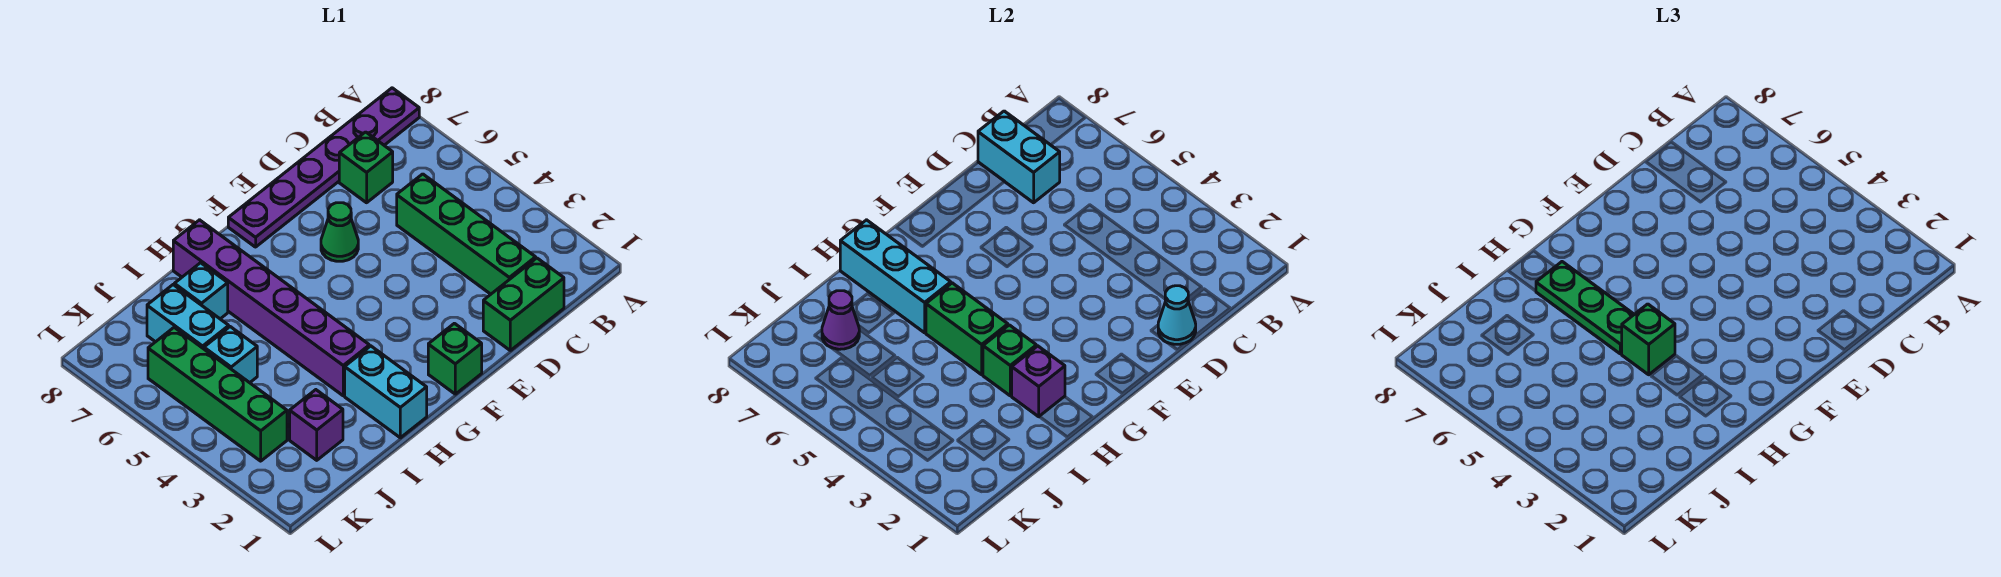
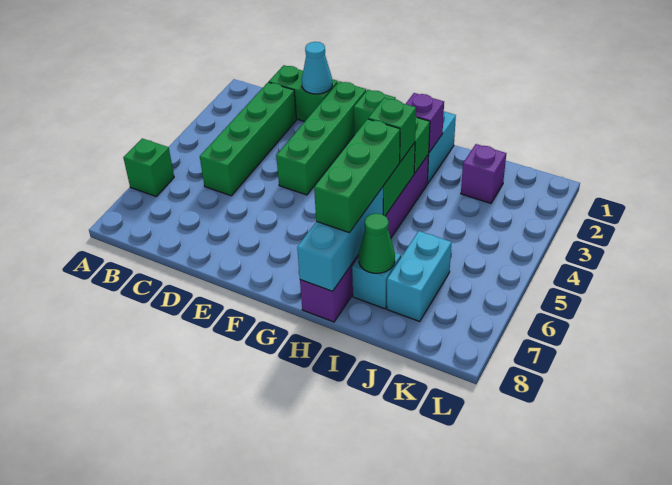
purple 1x6 plate [228,88,419,247] -> none
green 1x1 brick [339,132,393,203] -> green 1x1 brick moved to [123,138,174,196]
cyan 1x2 brick [978,111,1060,203] -> none
green 1x1 cone [321,203,358,261] -> green 1x1 cone moved to [358,213,395,273]
green 1x3 plate [1536,262,1634,354] -> green 1x3 brick [314,119,400,233]
cyan 1x1 brick [204,327,257,383] -> none
purple 1x1 cone [822,291,859,349] -> none
green 1x4 brick [148,327,287,461] -> green 1x4 brick moved to [276,81,366,195]

